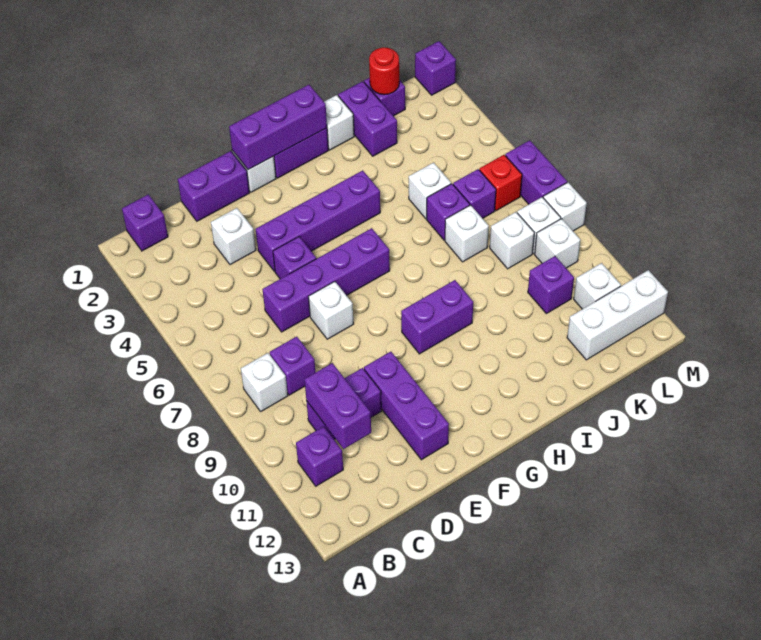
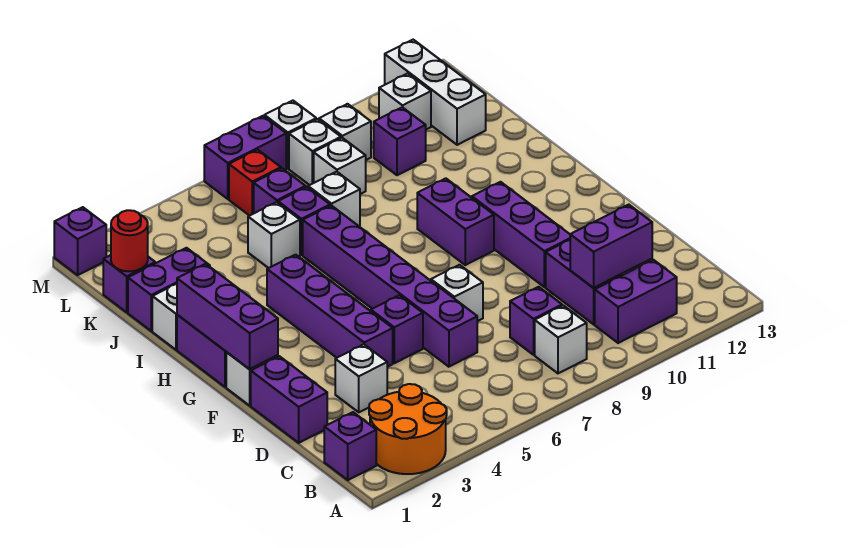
none -> orange 2x2 round brick [369,384,447,474]
purple 1x1 brick [296,426,343,486] -> purple 1x2 brick [595,260,677,343]
purple 1x4 brick [262,228,390,332] -> purple 1x6 brick [303,205,477,367]
purple 1x3 brick [364,352,449,460] -> purple 1x3 brick turned to [472,182,570,287]

